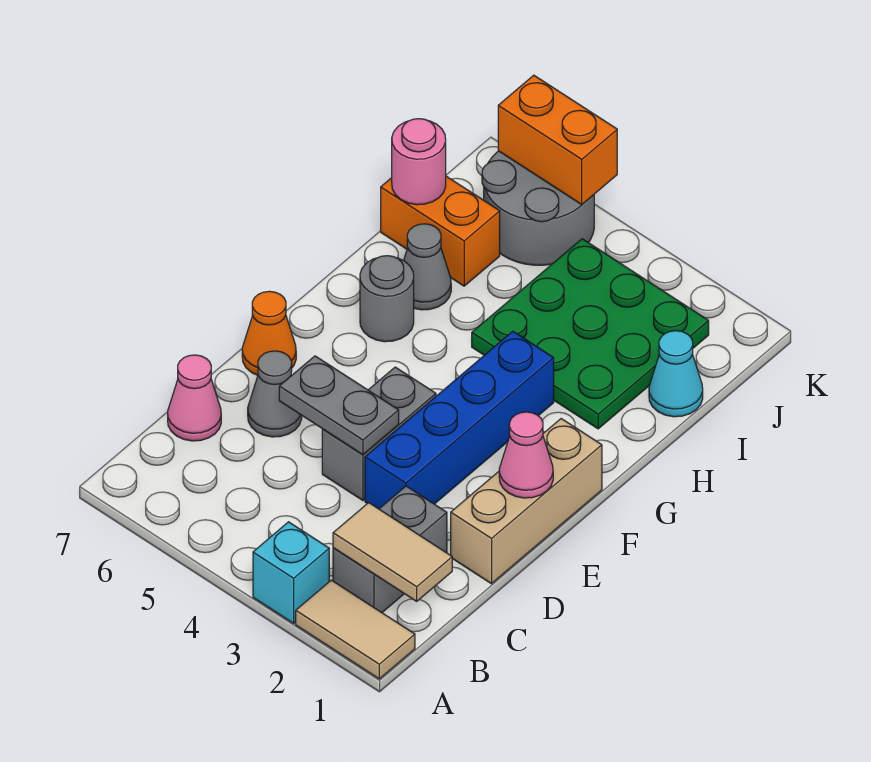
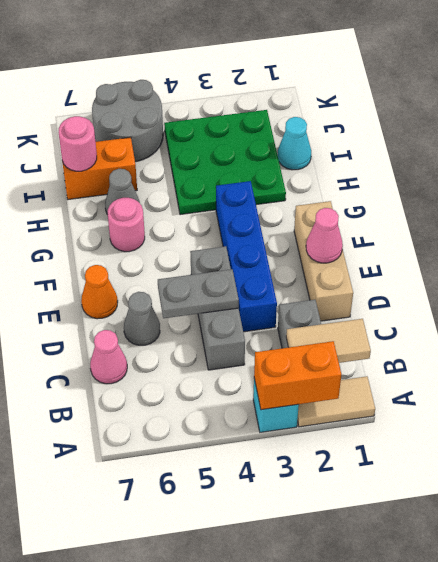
grey 1x2 brick [322,367,436,500] -> grey 1x3 brick [190,246,245,370]
grey 1x1 round brick [360,256,414,342] -> pink 1x1 round brick [108,198,145,252]
orange 1x2 brick [498,75,617,204] -> orange 1x2 brick moved to [254,341,341,410]

